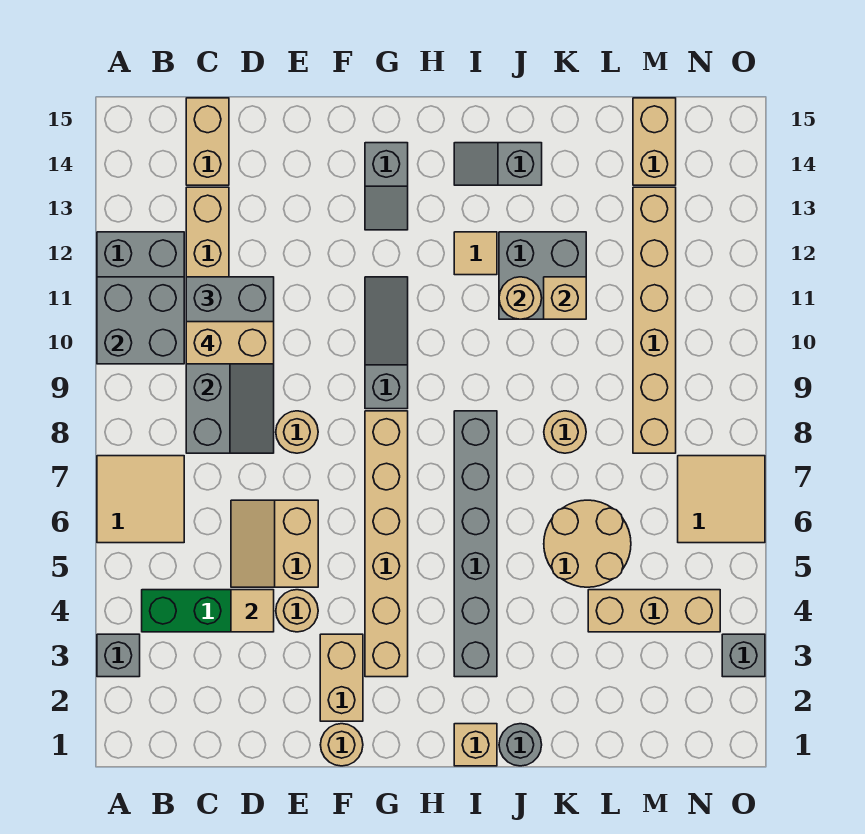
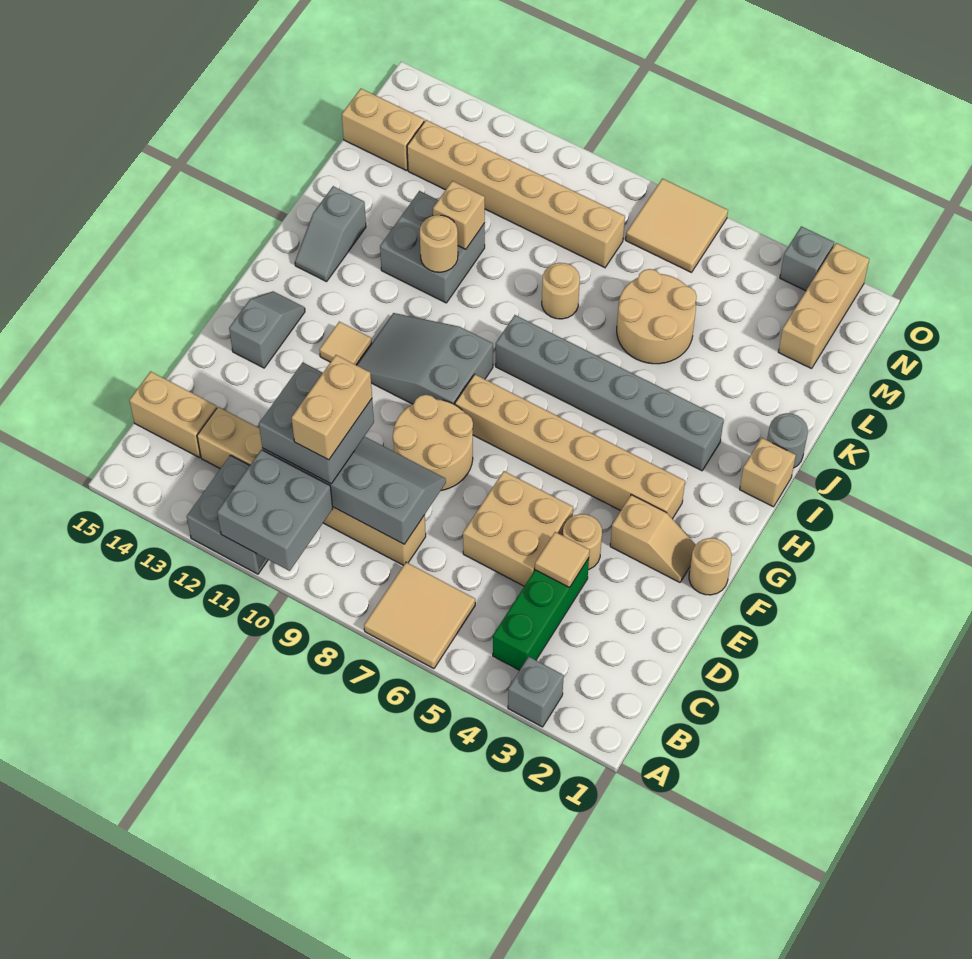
tan 2x2 slope [231,500,318,587] -> tan 2x2 brick [463,471,573,586]
tan 1x1 round brick [276,411,318,453] -> tan 2x2 round brick [393,395,473,490]
tan 1x2 brick [320,634,363,721] -> tan 1x2 slope [610,495,696,582]
grey 1x3 slope [365,277,408,409] -> grey 2x3 slope [357,313,493,405]
grey 1x2 slope [365,143,408,230] -> grey 1x2 slope turned to [229,291,305,368]
tan 1x1 tile [454,232,497,275] -> tan 1x1 tile moved to [319,322,372,365]
tan 1x3 brick [588,590,720,632] -> tan 1x3 brick moved to [779,243,869,369]

